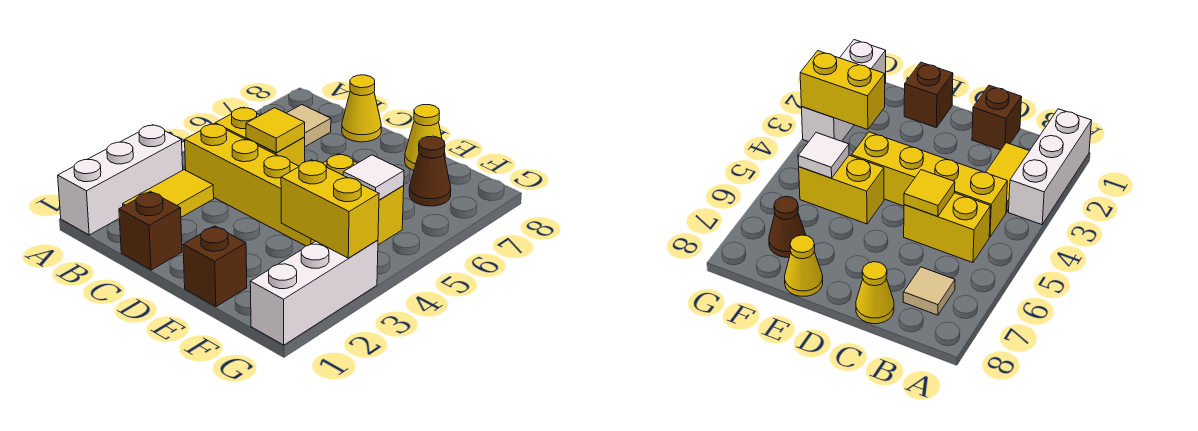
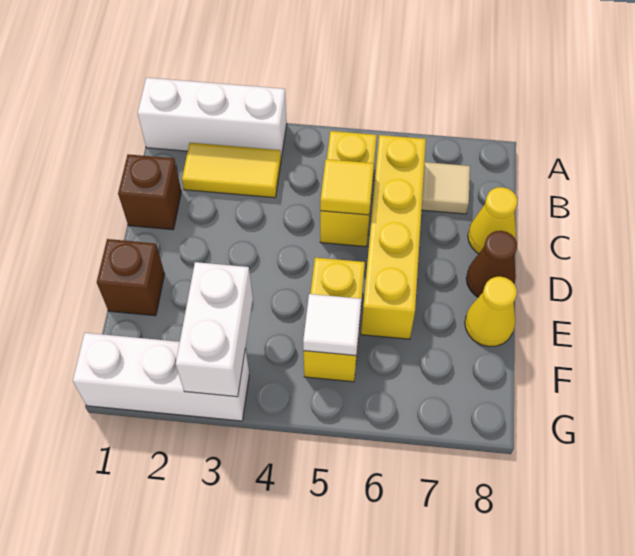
yellow 1x4 brick [185,124,315,246] -> yellow 1x4 brick moved to [361,135,426,339]
yellow 1x2 brick [281,160,379,258] -> white 1x2 brick [176,262,253,397]
brown 1x1 cone [409,136,451,206] -> brown 1x1 cone moved to [466,231,517,297]

